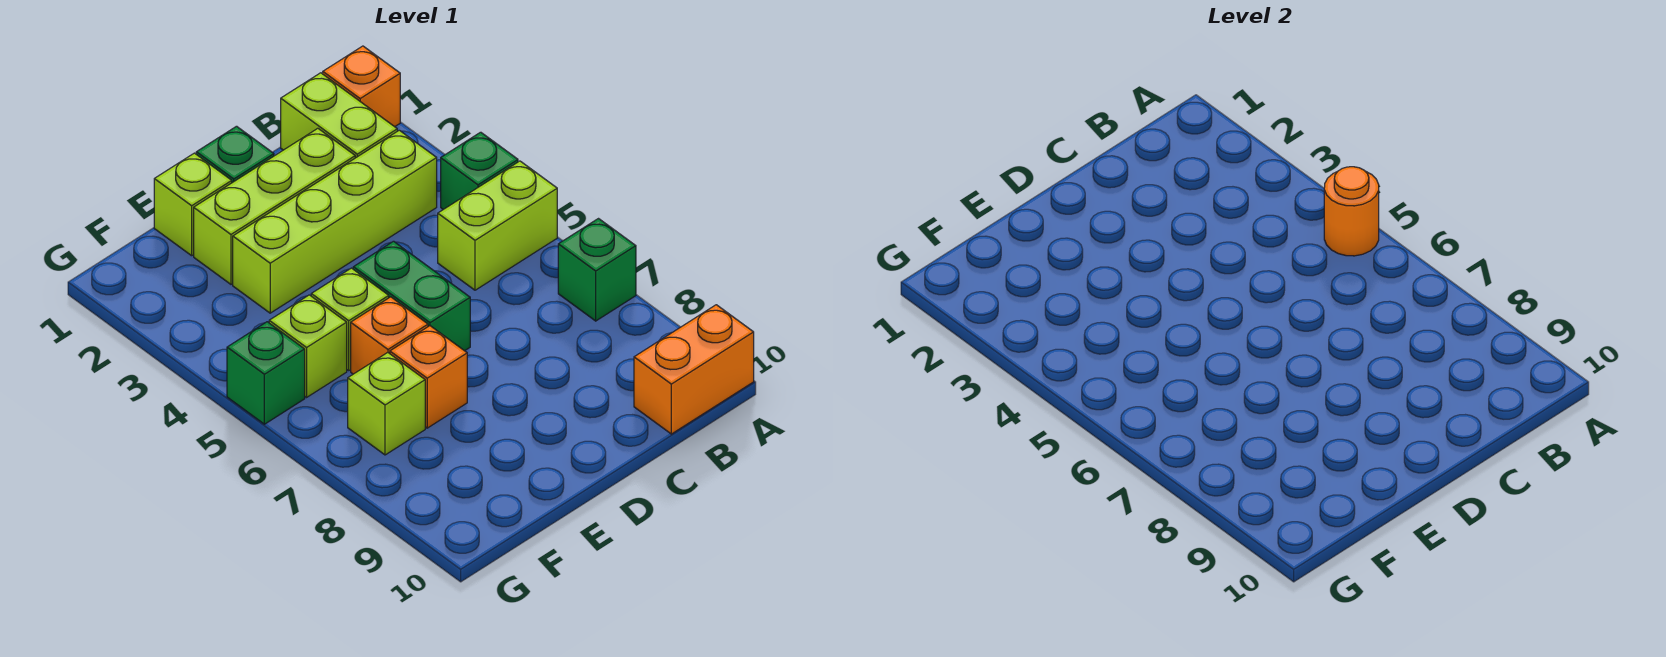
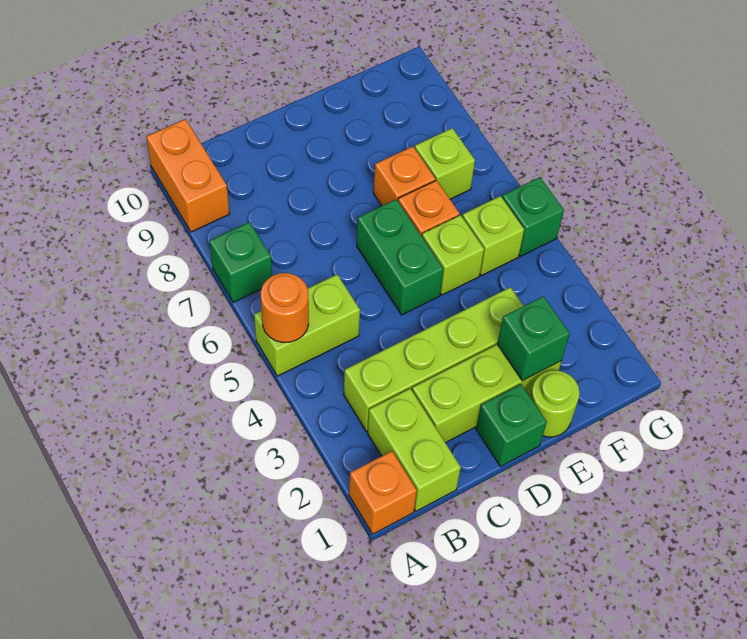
green 1x1 brick [441,132,518,209] -> green 1x1 brick moved to [497,296,570,381]
orange 1x2 brick [634,305,754,434] -> orange 1x2 brick turned to [146,119,230,232]
lime 1x1 brick [154,153,232,256] -> lime 1x1 round brick [530,370,580,437]

